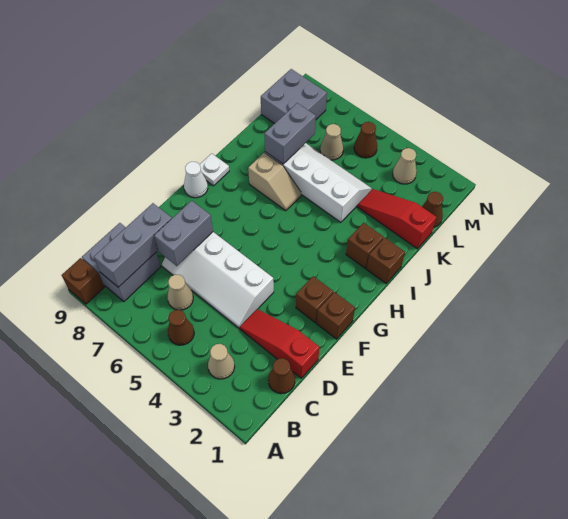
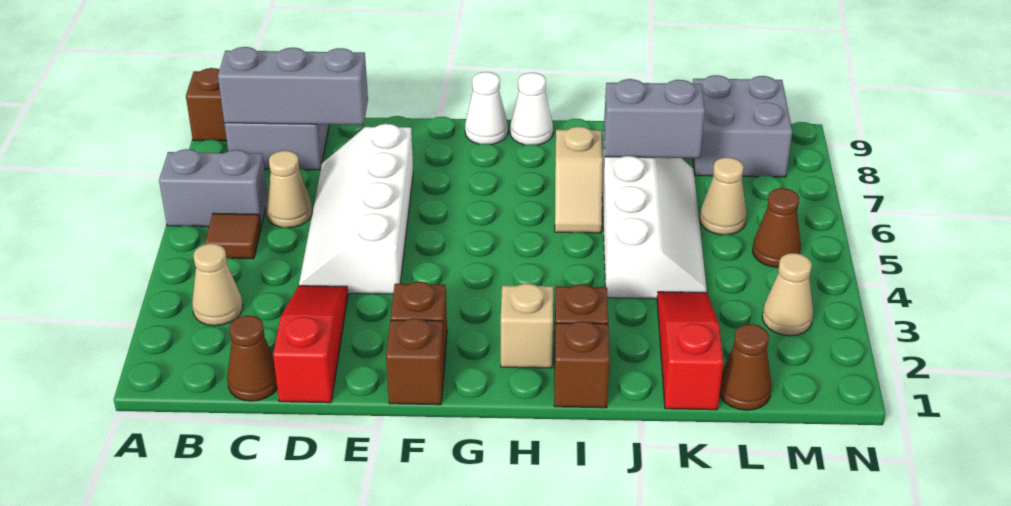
brown 1x1 cone [168,310,194,345] -> brown 1x1 tile [205,213,261,259]
grey 1x2 brick [154,201,213,266] -> grey 1x2 brick moved to [159,149,267,227]
none -> tan 1x1 brick [501,284,553,368]
white 1x1 plate [199,154,229,186] -> white 1x1 cone [510,73,553,145]

